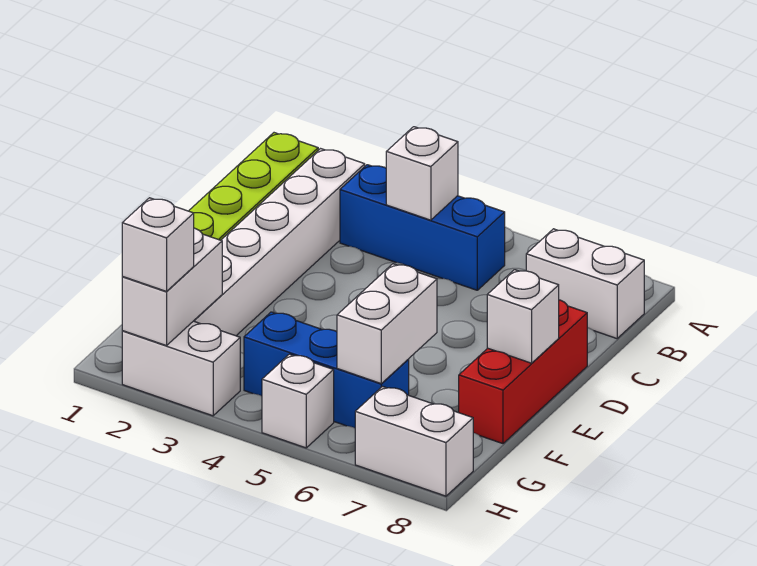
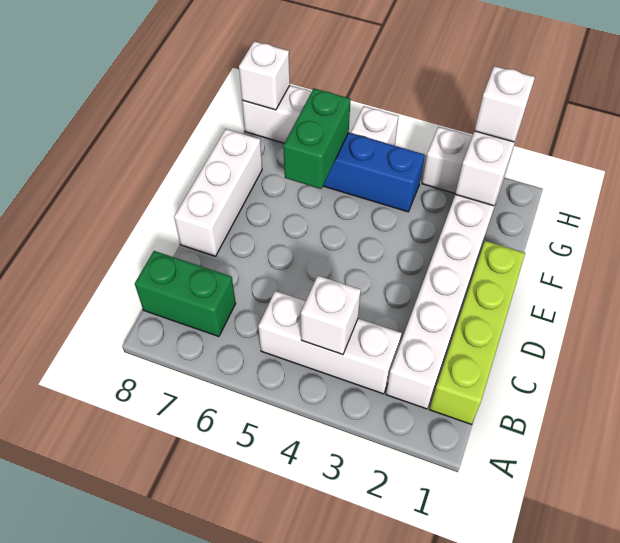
blue 1x3 brick [340,165,505,290] -> white 1x3 brick [258,291,402,394]
white 1x2 brick [526,229,644,339] -> green 1x2 brick [135,251,236,337]
red 1x3 brick [459,300,587,444] -> white 1x3 brick [174,129,262,256]
white 1x1 brick [487,270,559,363] -> white 1x1 brick moved to [239,41,290,110]
white 1x2 brick [337,264,437,383] -> green 1x2 brick [283,89,351,189]

